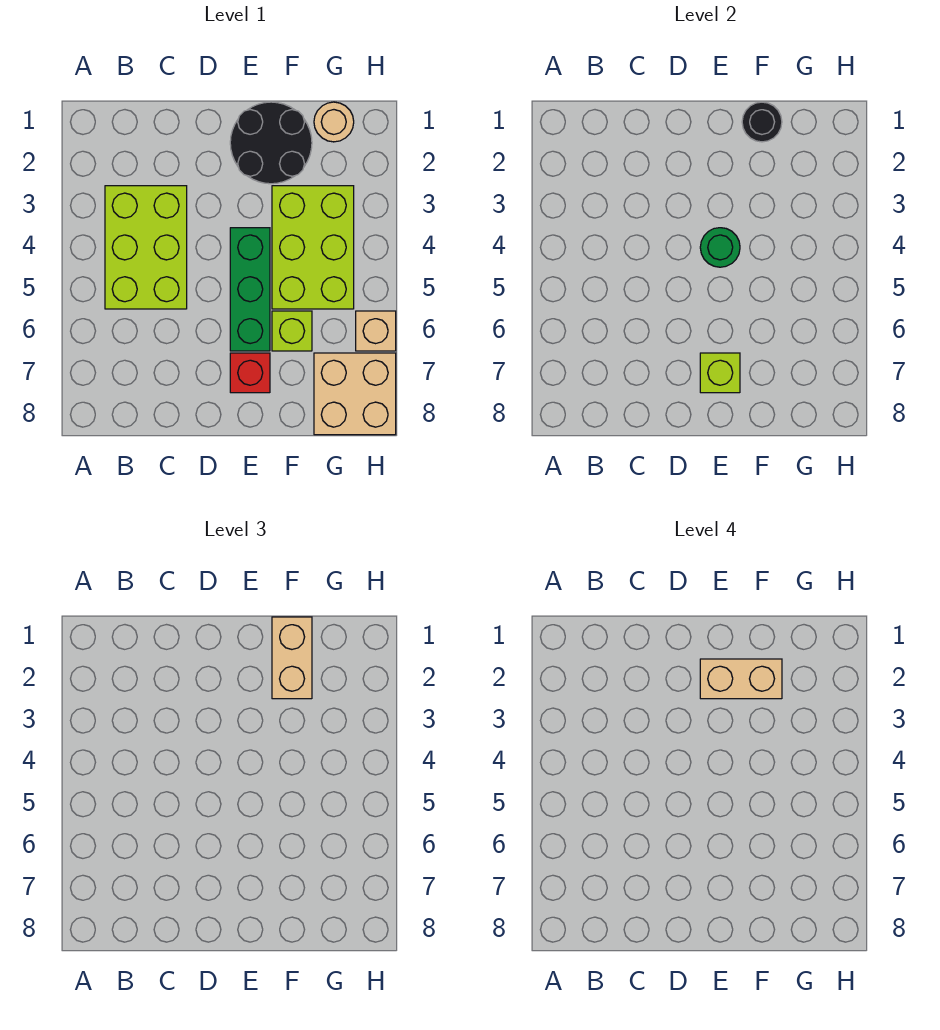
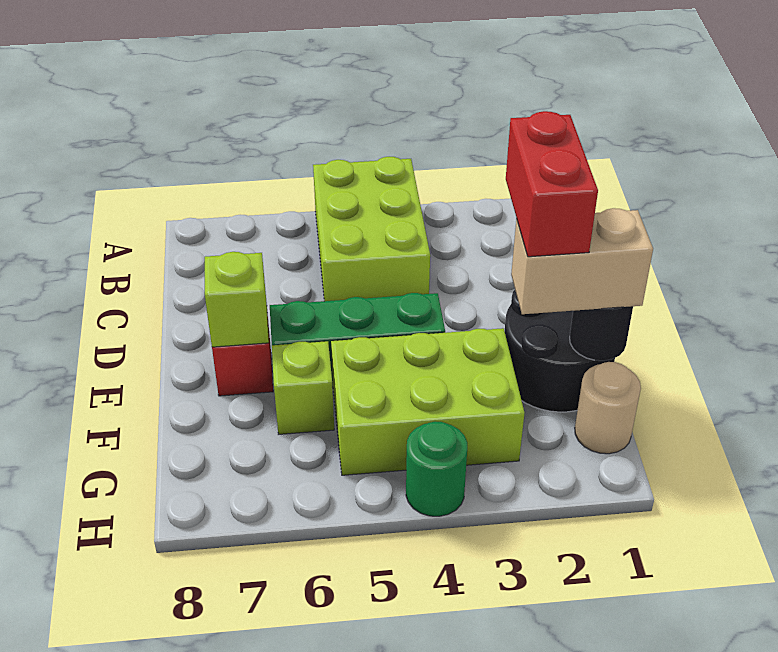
lime 2x3 brick [105,186,187,309] -> lime 2x3 brick turned to [313,157,430,301]
tan 1x2 brick [700,659,782,699] -> red 1x2 brick [506,111,598,257]
green 1x1 round brick [700,228,740,267] -> green 1x1 round brick moved to [406,421,467,516]
tan 2x2 brick [314,353,396,435] -> none
tan 1x1 brick [356,311,396,351] -> none

